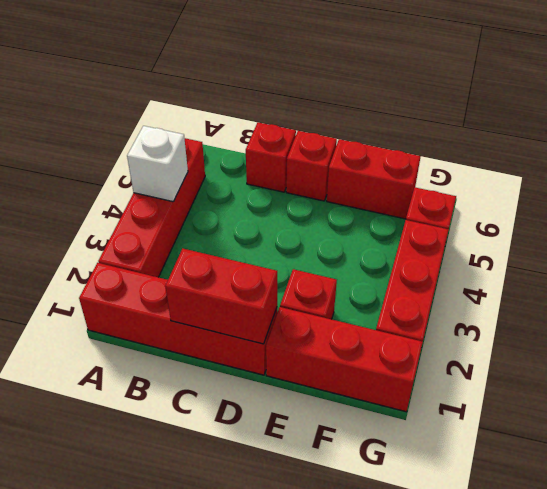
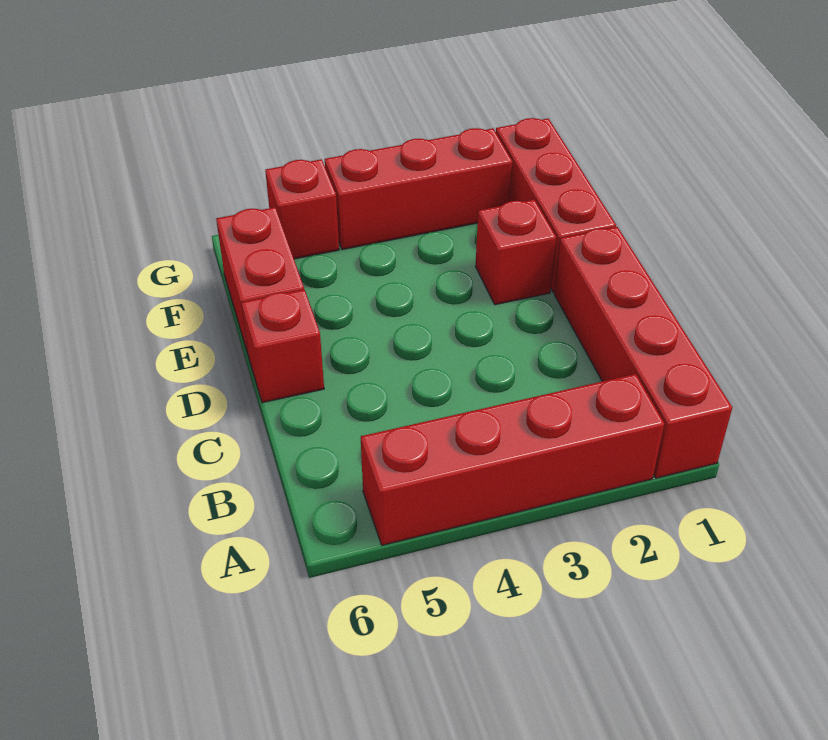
white 1x1 brick [127,126,188,202] -> none
red 1x2 brick [165,249,277,344] -> none
red 1x1 brick [246,122,296,192] -> none

